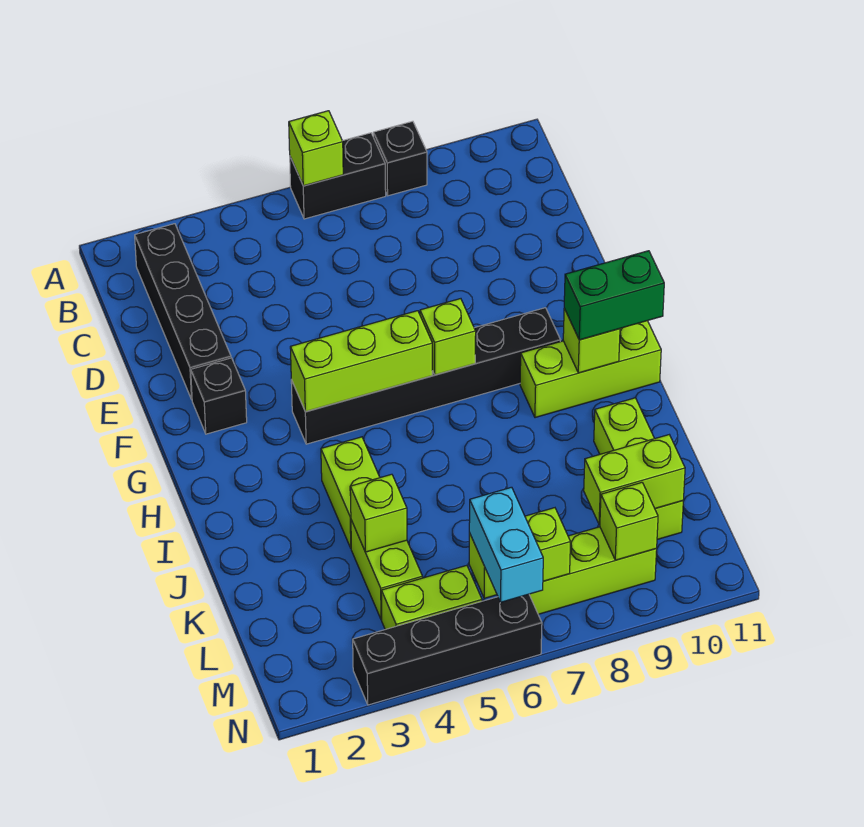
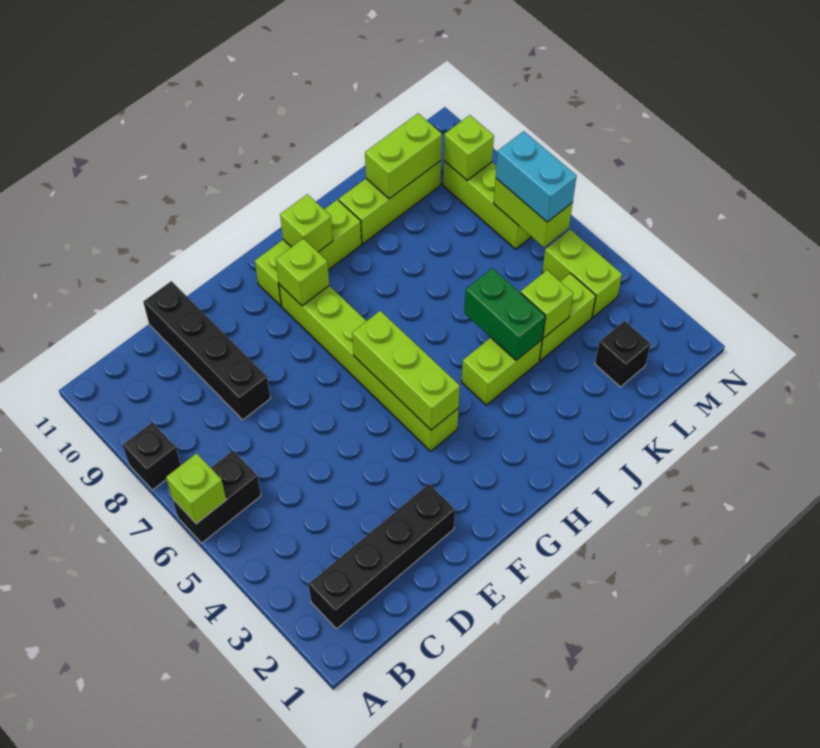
black 1x2 brick [290,133,386,219] -> black 1x2 brick turned to [172,451,261,543]
black 1x1 brick [191,358,247,434] -> black 1x1 brick moved to [595,321,651,387]
black 1x6 brick [291,308,560,444] -> lime 1x6 brick [279,284,459,451]
lime 1x1 brick [420,299,476,375] -> lime 1x1 brick moved to [276,238,329,306]
lime 1x3 brick [520,321,661,418] -> lime 1x3 brick turned to [255,200,362,306]
green 1x2 brick [564,251,664,340] -> green 1x2 brick moved to [464,268,545,360]
lime 1x2 brick [584,435,685,525] -> lime 1x2 brick turned to [365,113,442,199]
cyan 1x2 brick [469,487,543,602] -> cyan 1x2 brick turned to [496,131,577,222]
black 1x4 brick [353,594,542,705] -> black 1x4 brick moved to [143,281,270,420]

